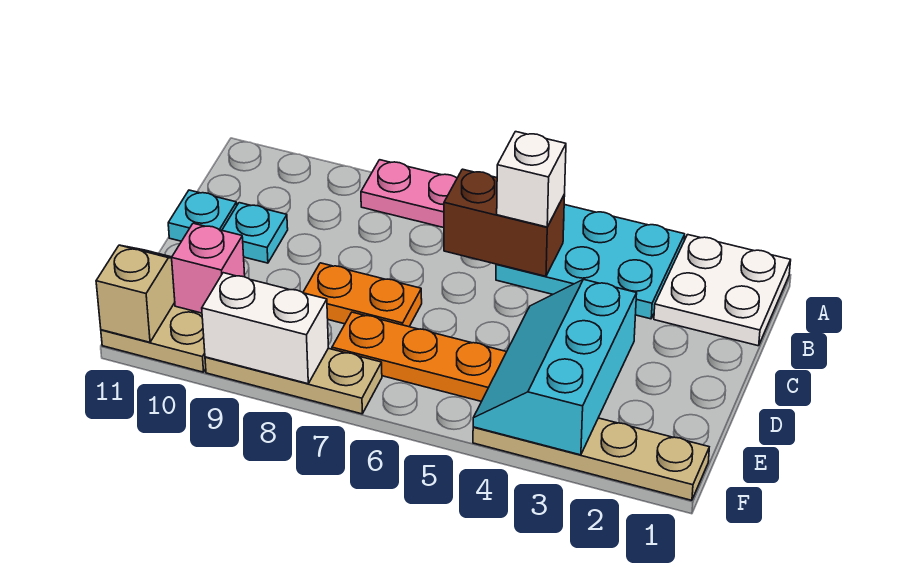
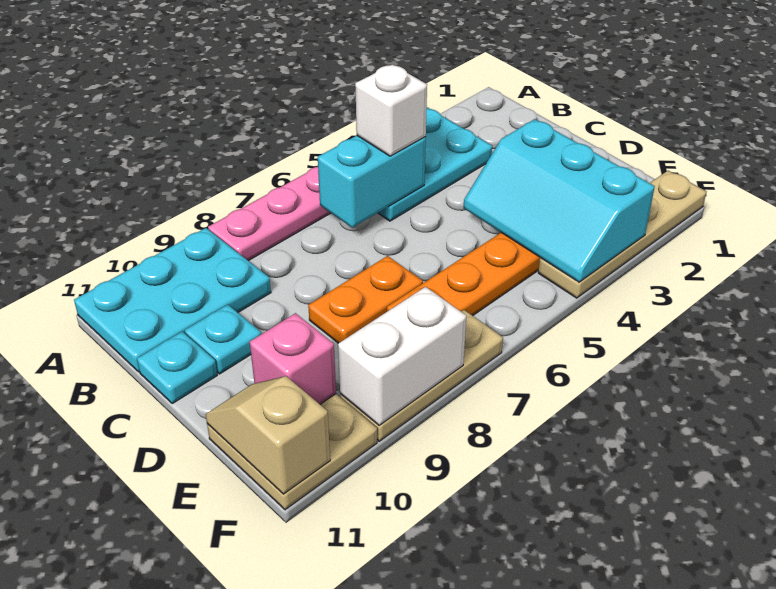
white 2x2 plate [654,235,791,346] -> none
none -> cyan 2x3 plate [74,228,271,372]
brown 1x2 brick [444,169,565,276] -> cyan 1x2 brick [318,136,426,228]

